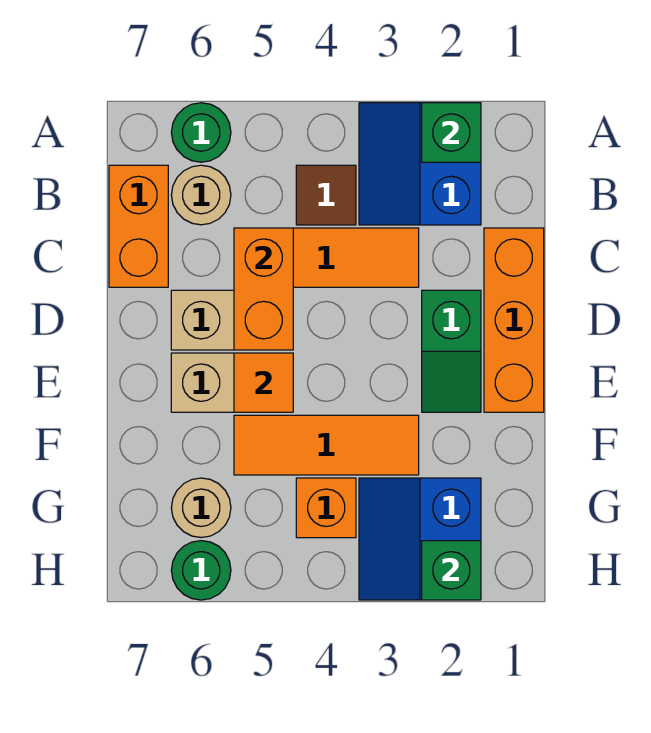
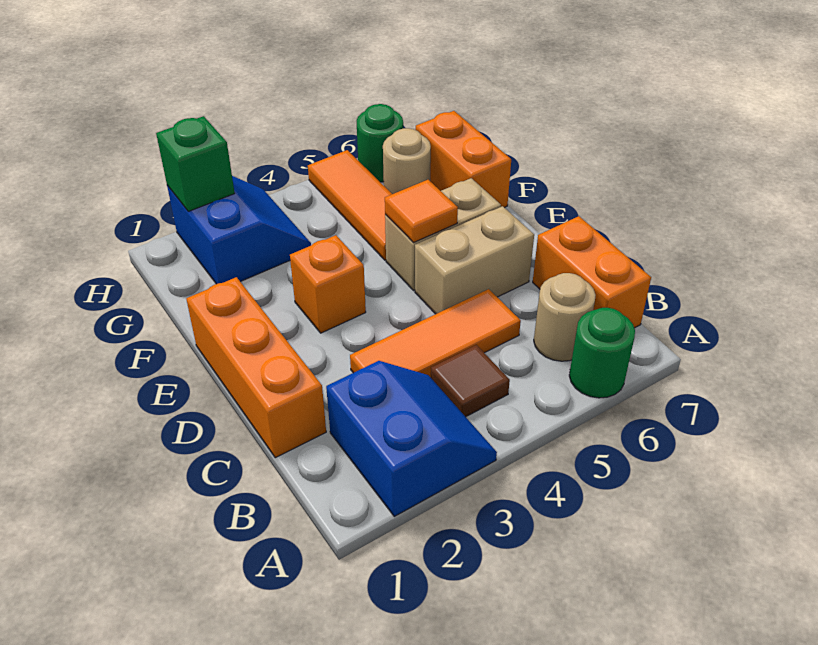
green 1x1 brick [422,103,481,162] -> none
orange 1x2 brick [234,228,293,350] -> orange 1x2 brick moved to [415,111,511,208]
green 1x2 slope [422,290,481,412] -> none
orange 1x3 tile [234,415,419,475] -> orange 1x3 tile turned to [308,150,392,260]
orange 1x1 brick [296,478,356,538] -> orange 1x1 brick moved to [290,235,366,333]

